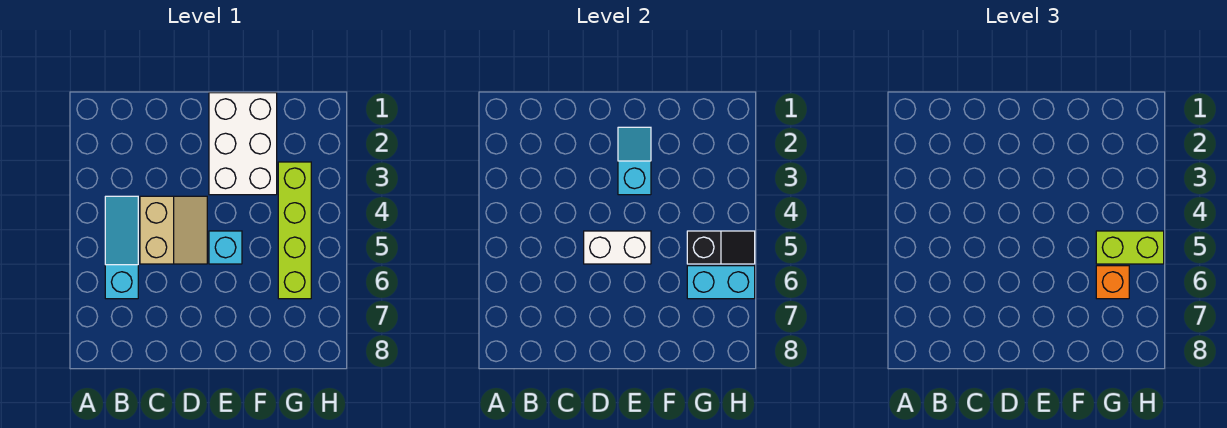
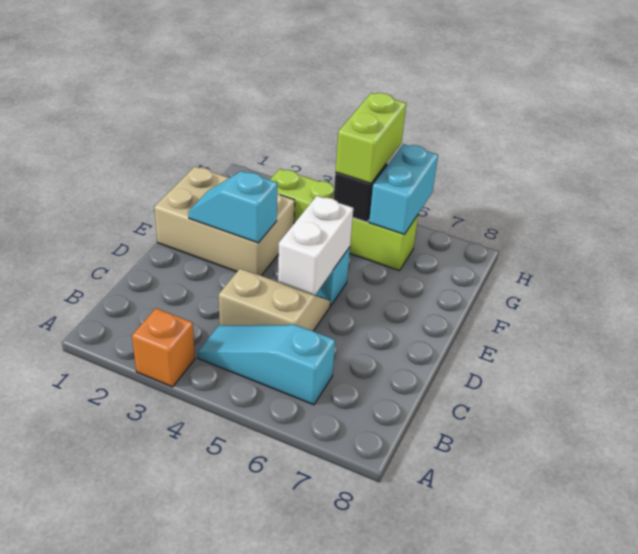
white 2x3 brick [209,93,277,195] -> tan 2x3 brick [154,167,295,276]
orange 1x1 brick [1096,266,1129,299] -> orange 1x1 brick moved to [132,308,195,387]

